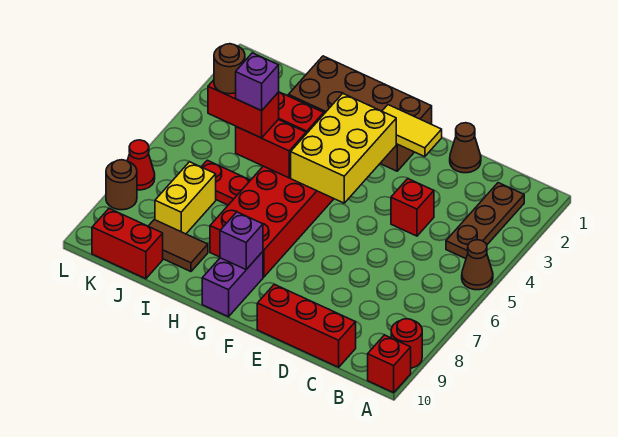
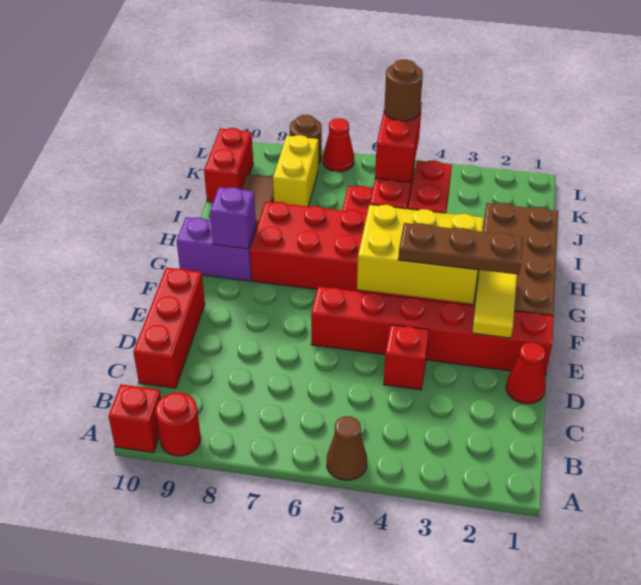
brown 1x3 plate [446,183,524,259] -> brown 1x3 plate moved to [398,223,523,275]
brown 1x1 cone [450,123,481,173] -> red 1x1 cone [506,342,546,404]
none -> red 1x6 brick [311,287,554,375]
purple 1x1 brick [236,53,279,111] -> none
yellow 1x2 brick [155,162,216,234] -> yellow 1x2 brick turned to [273,135,318,206]

